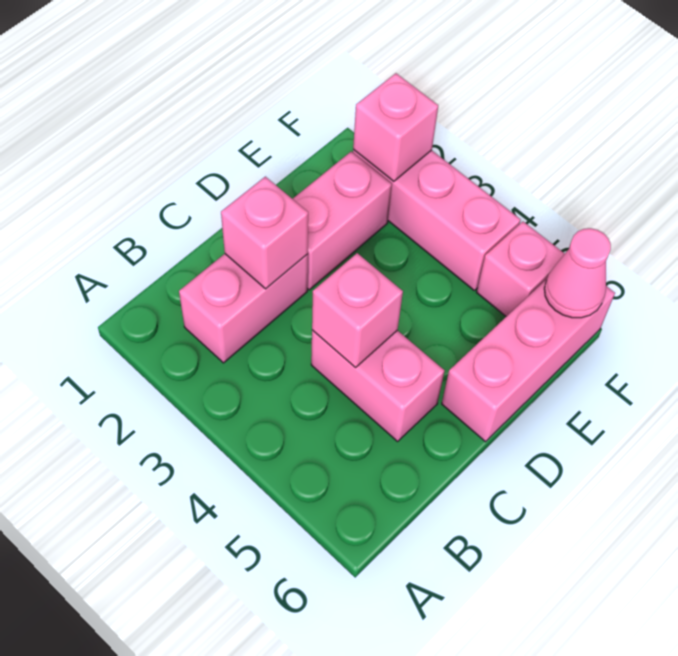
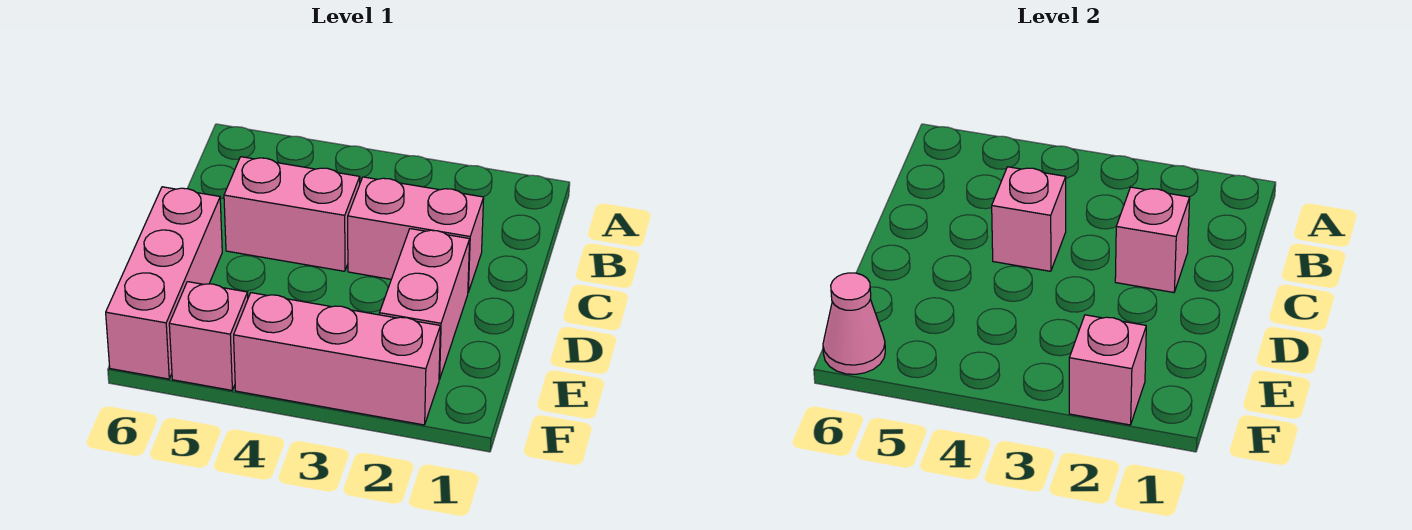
pink 1x2 brick [179,254,308,363] -> pink 1x2 brick turned to [348,177,484,292]

